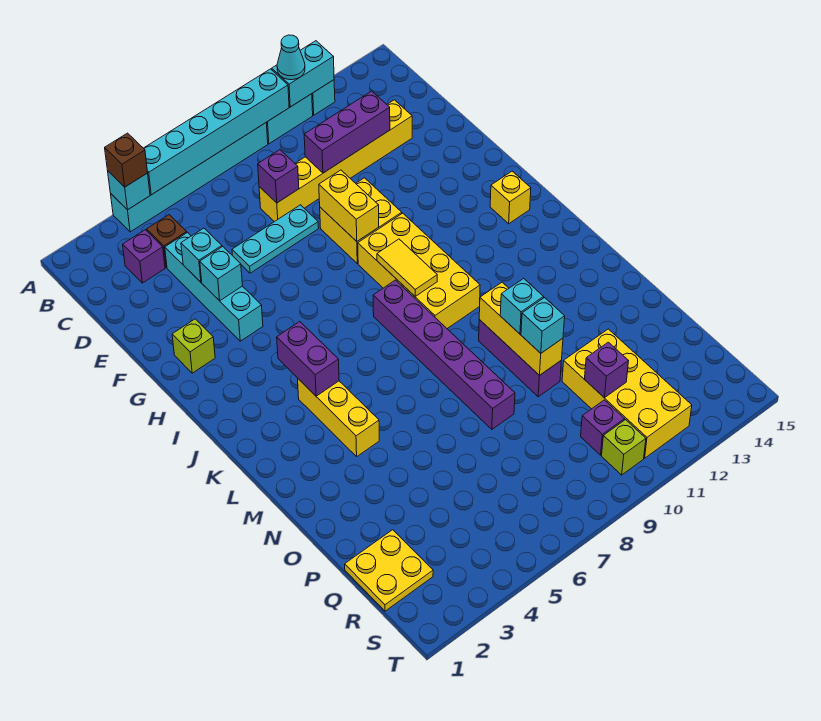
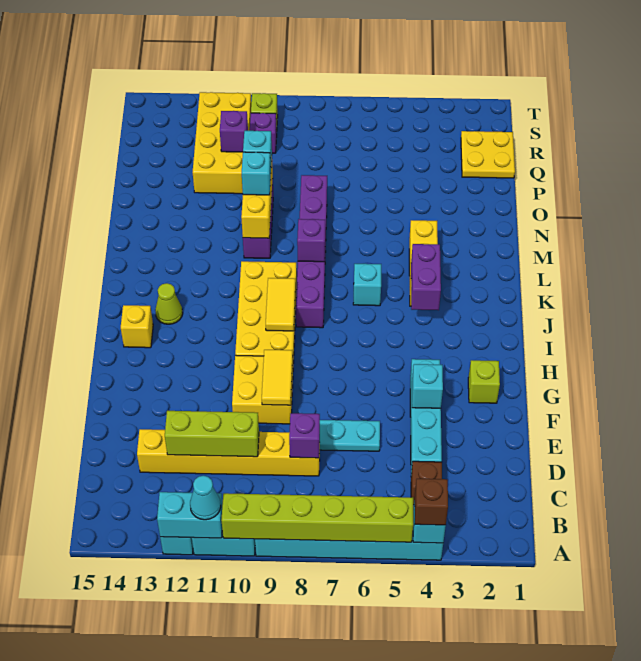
cyan 1x6 brick [144,69,289,195] -> lime 1x6 brick [222,493,413,542]
purple 1x1 brick [123,230,165,283] -> purple 1x1 brick moved to [297,219,325,262]
purple 1x3 brick [304,91,390,173] -> lime 1x3 brick [165,411,259,457]
cyan 1x1 brick [181,228,222,282] -> cyan 1x1 brick moved to [353,264,381,306]
yellow 1x2 brick [319,170,379,241] -> yellow 1x2 tile [262,350,293,405]
none -> lime 1x1 cone [155,283,183,324]

